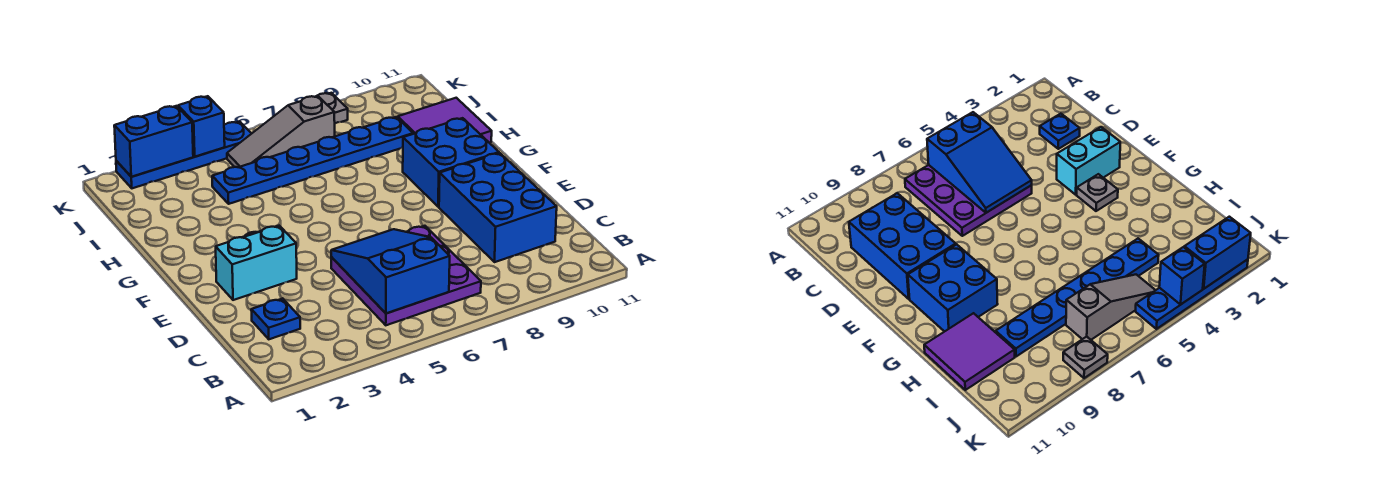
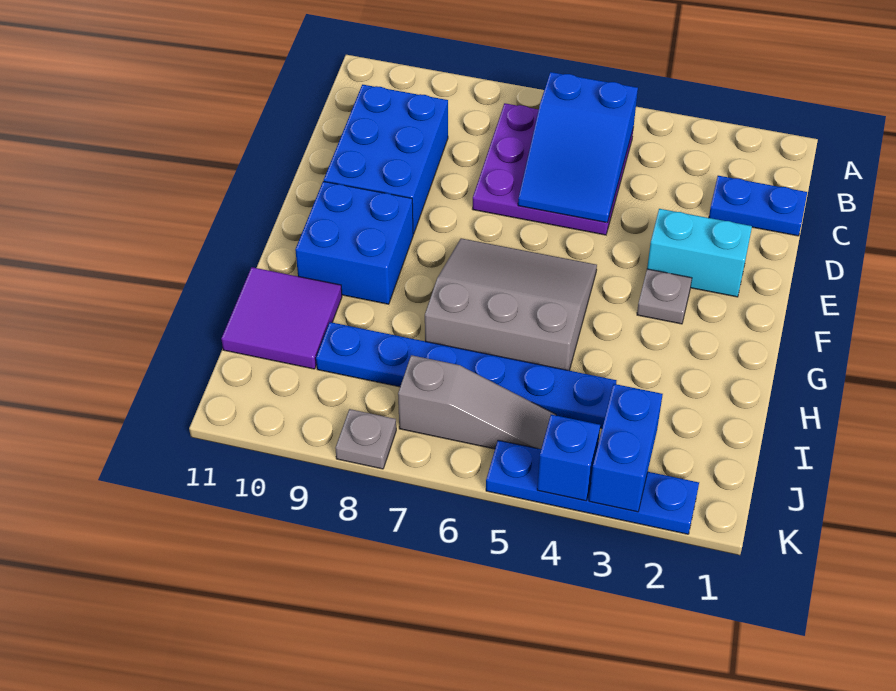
blue 1x1 plate [251,298,300,339] -> blue 1x2 plate [709,176,807,236]
none -> grey 3x3 slope [425,238,597,371]
blue 1x2 brick [114,106,193,177] -> blue 1x2 brick turned to [589,384,663,512]

